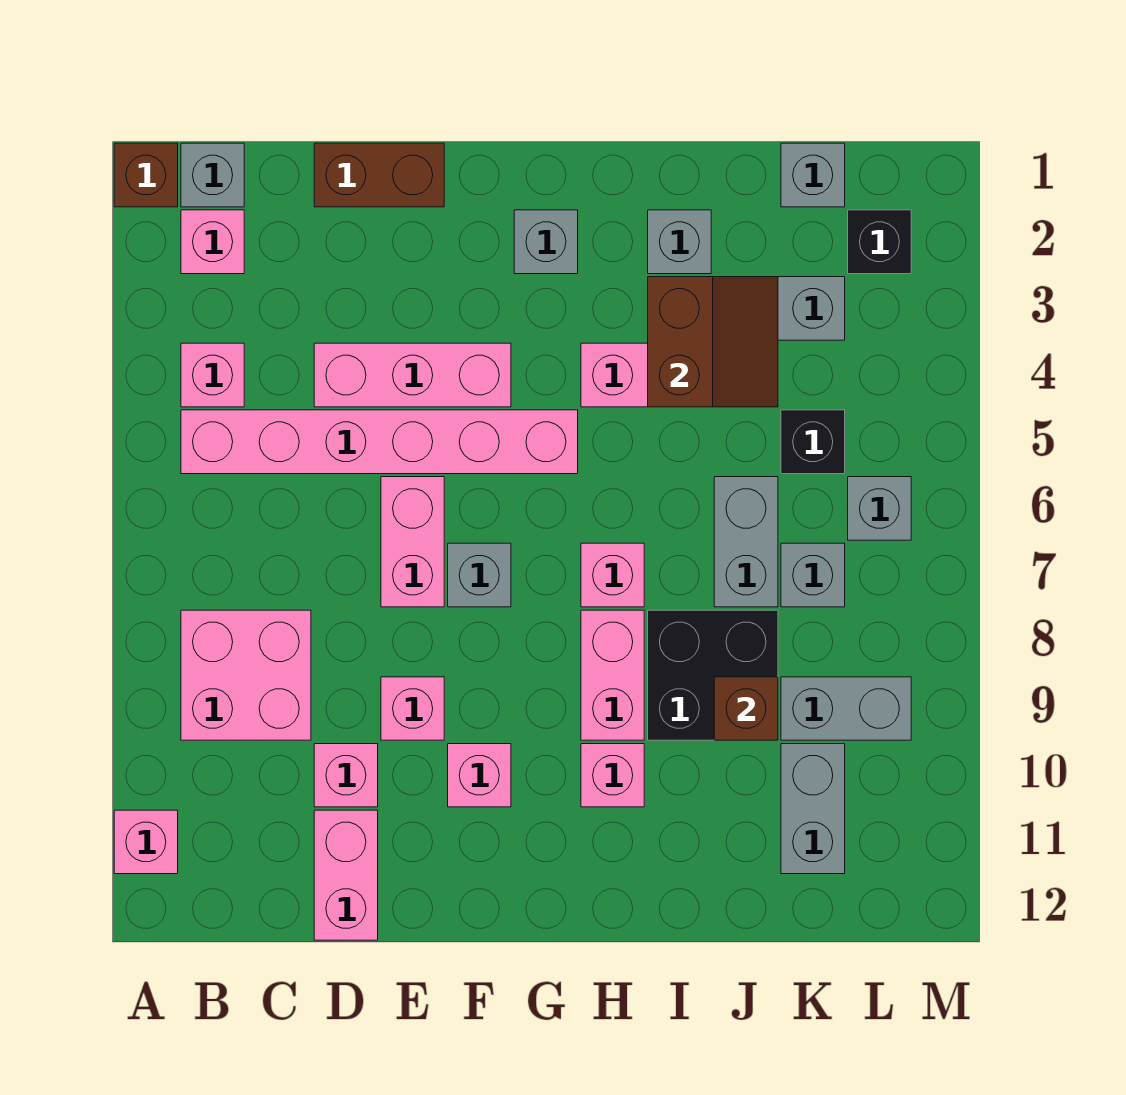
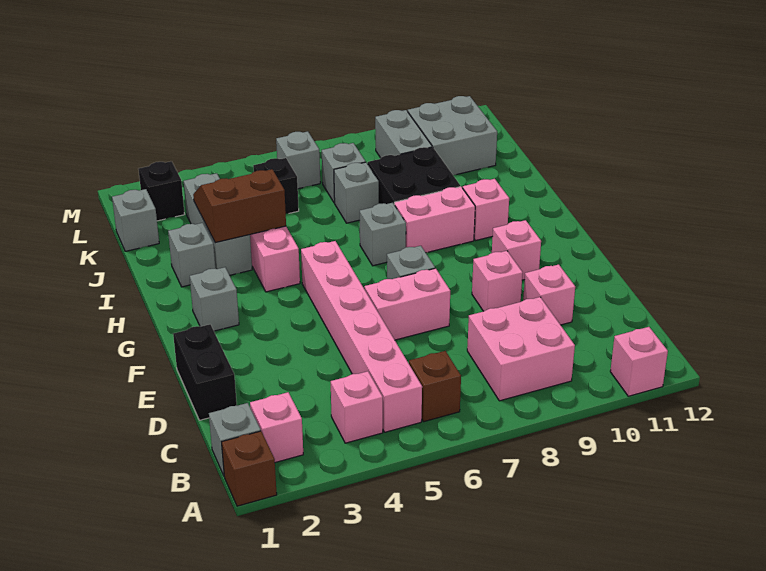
brown 1x2 brick [314,143,444,207] -> black 1x2 brick [173,324,237,420]
pink 1x3 brick [314,343,511,407] -> none
pink 1x2 brick [314,810,378,940] -> none
pink 1x1 brick [581,543,644,607] -> grey 1x1 brick [360,203,406,266]
grey 1x2 brick [714,477,778,607] -> grey 1x1 brick [334,162,379,223]
brown 1x1 brick [714,677,778,740] -> brown 1x1 brick moved to [409,351,461,422]
grey 1x2 brick [781,744,845,874] -> grey 2x2 brick [408,96,497,175]

